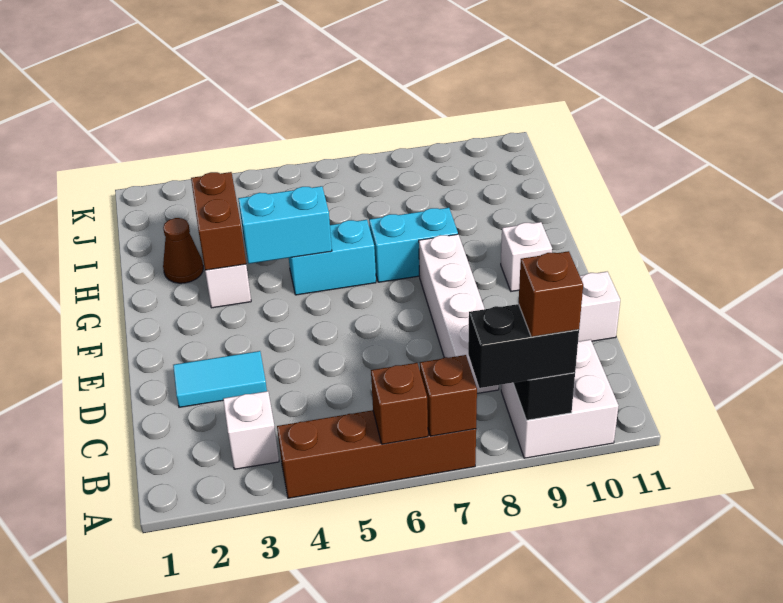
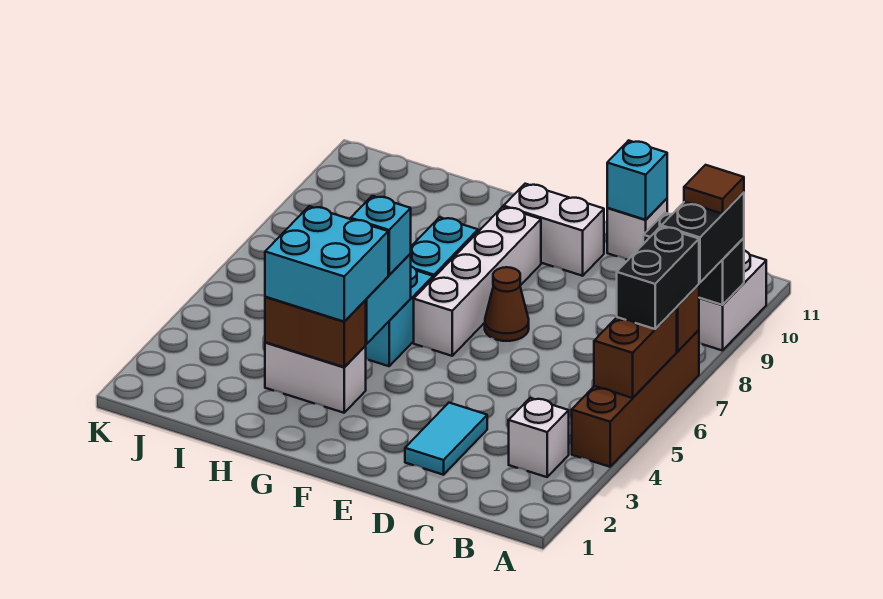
brown 1x1 brick [371,363,428,444] -> brown 1x2 brick [594,308,677,398]
none -> black 1x2 brick [617,227,699,329]
brown 1x1 brick [519,251,583,337] -> brown 1x1 tile [684,165,744,214]
white 1x4 brick [419,234,499,393] -> white 1x4 brick turned to [414,207,541,356]
none -> cyan 1x1 brick [607,140,667,220]
white 1x1 brick [501,222,552,291] -> white 1x2 brick [504,184,604,276]
none -> cyan 2x2 brick [265,206,388,322]
none -> cyan 1x1 brick [351,196,411,275]
brown 1x1 cone [163,218,203,283] -> brown 1x1 cone moved to [485,267,529,341]

